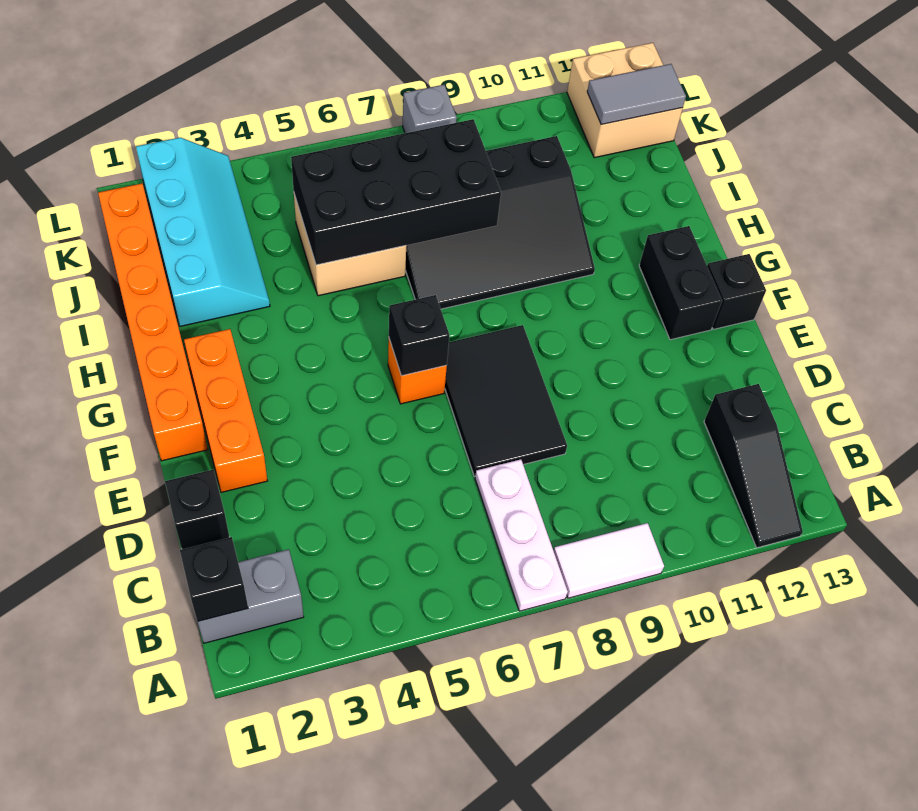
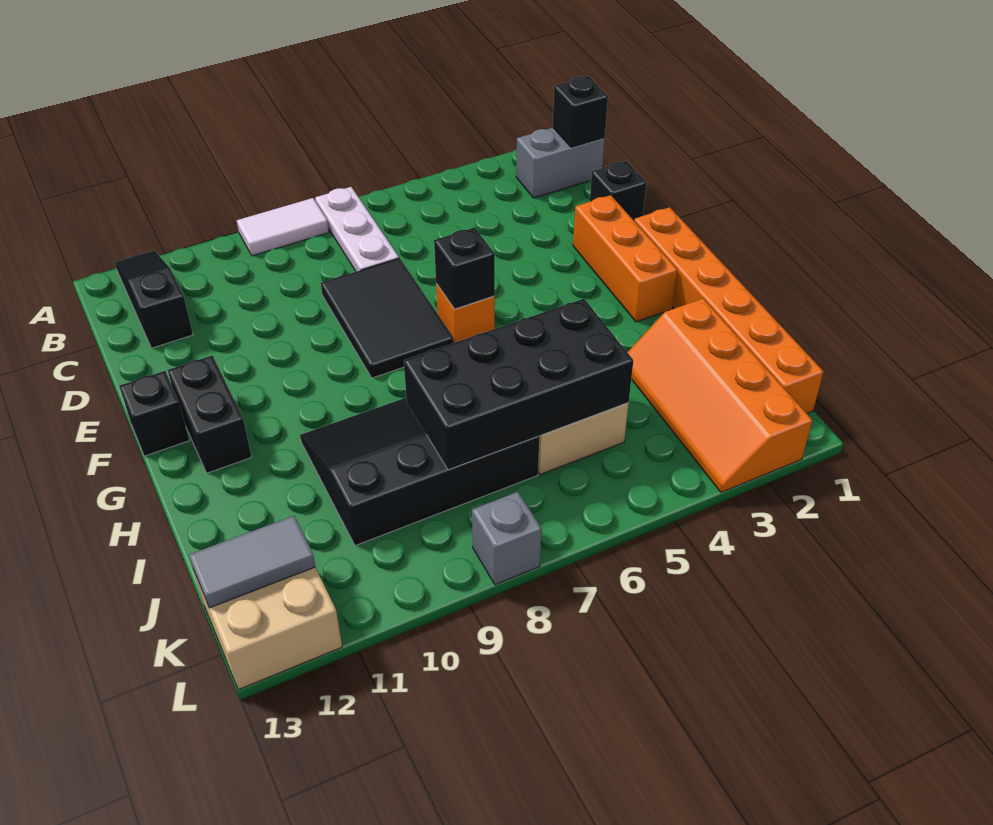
cyan 2x4 slope [136,137,270,326] -> orange 2x4 slope [627,298,812,492]

